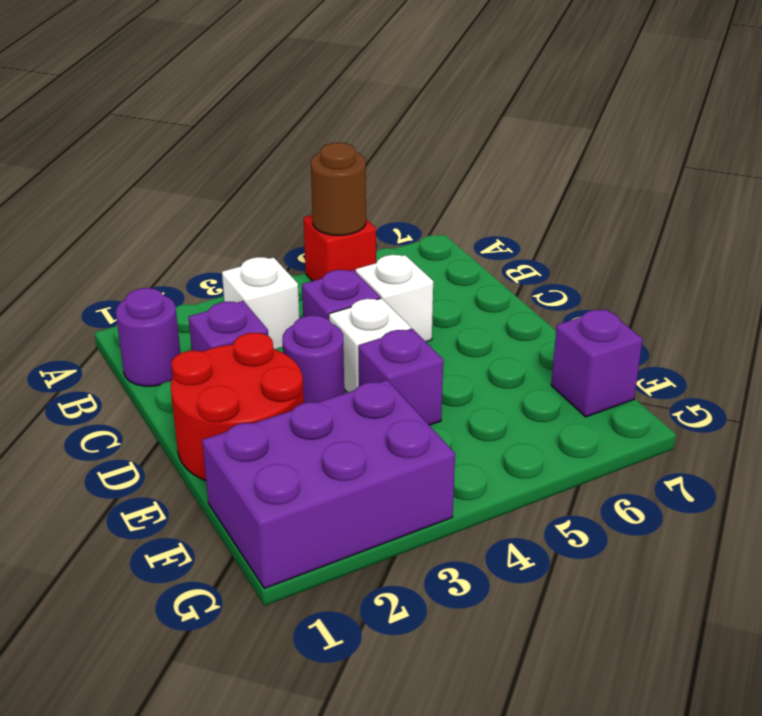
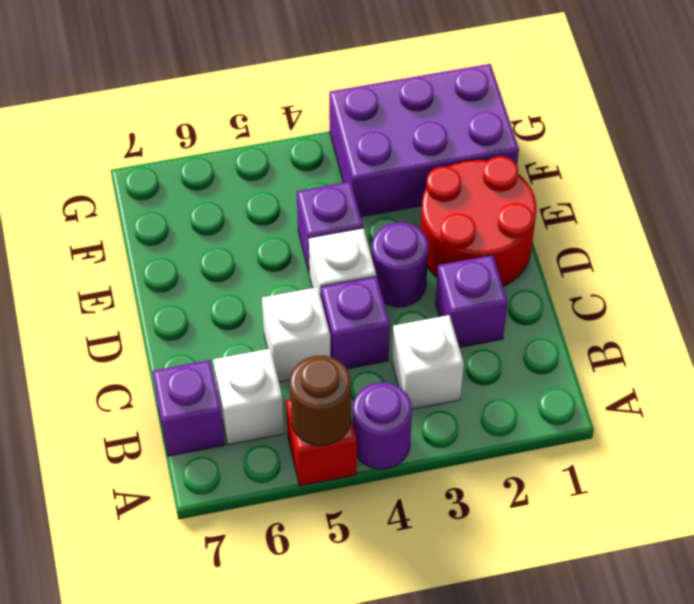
purple 1x1 round brick [116,288,180,386] -> purple 1x1 round brick moved to [353,382,412,469]
none -> white 1x1 brick [213,349,284,445]
purple 1x1 brick [551,309,643,417] -> purple 1x1 brick moved to [153,360,225,456]

